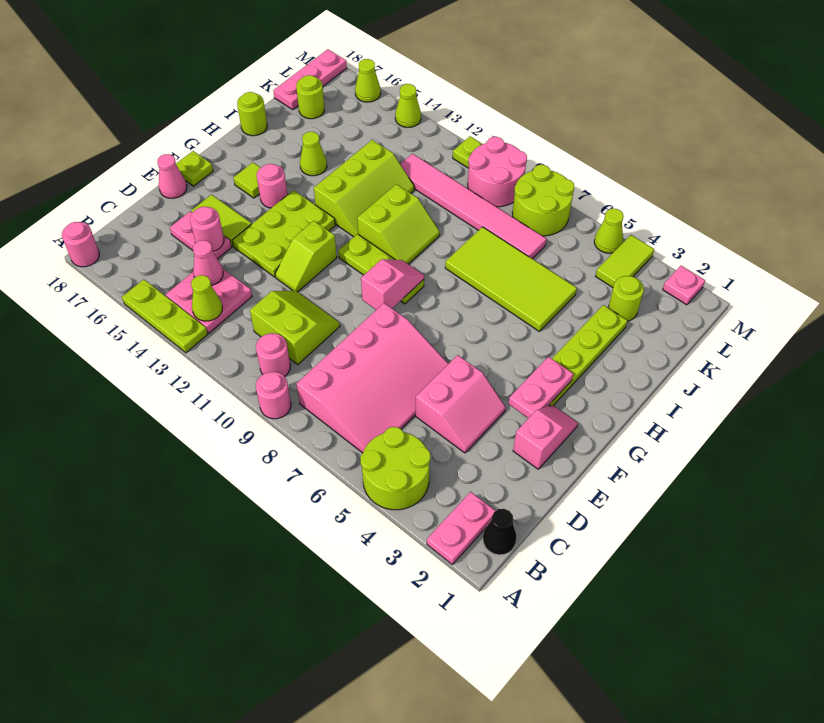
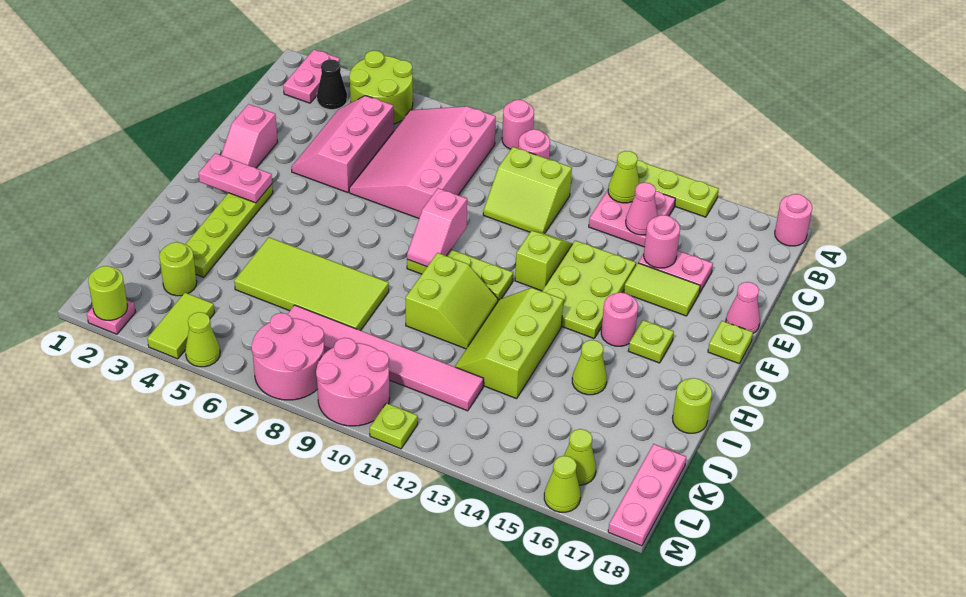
black 1x1 cone [483,509,517,555] -> black 1x1 cone moved to [317,59,347,110]
pink 2x2 slope [416,355,506,453] -> pink 2x3 slope [291,96,394,193]
pink 1x2 plate [508,357,573,418] -> pink 1x2 plate turned to [199,153,272,203]
lime 1x1 tile [234,162,261,198] -> lime 1x1 plate [628,320,674,363]
lime 2x2 slope [357,184,440,264] -> lime 2x2 slope turned to [406,253,498,349]
lime 1x1 round brick [296,75,324,119] -> lime 1x1 round brick moved to [88,266,127,320]
lime 2x2 round brick [512,165,574,236] -> pink 2x2 round brick [251,313,325,400]
lime 1x1 cone [395,84,421,127] -> lime 1x1 cone moved to [564,429,596,485]

